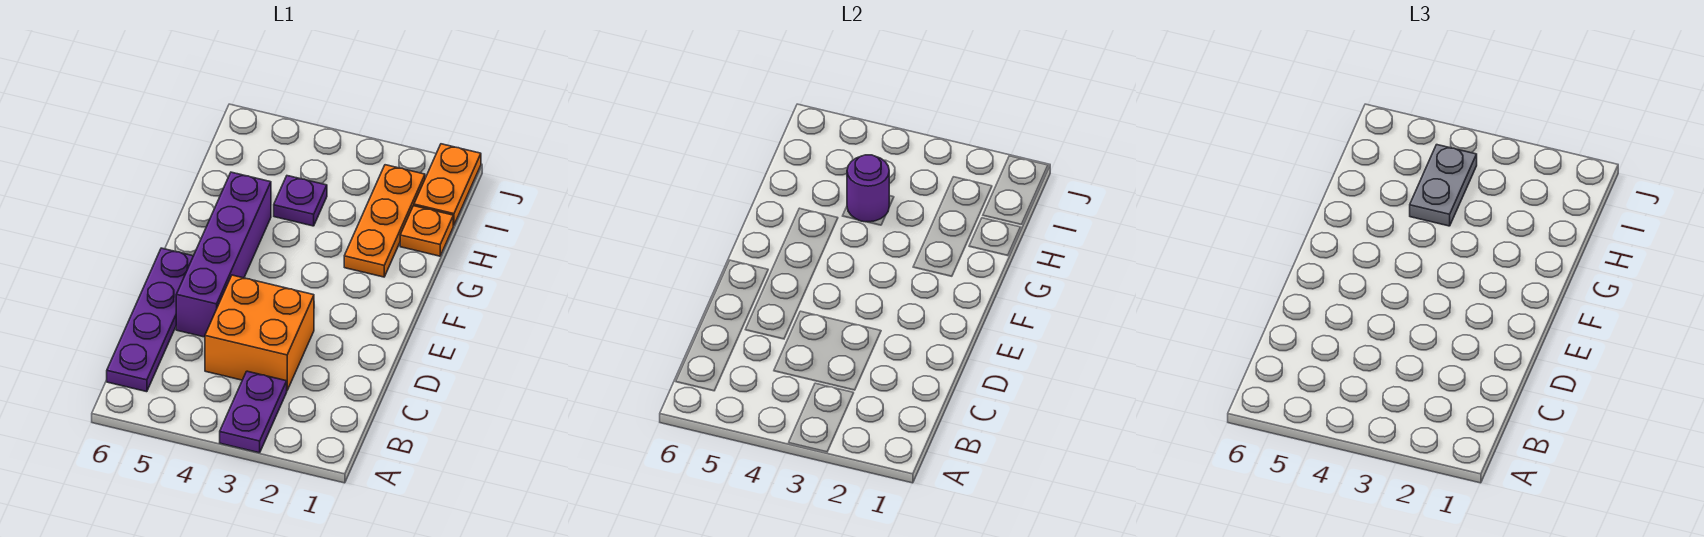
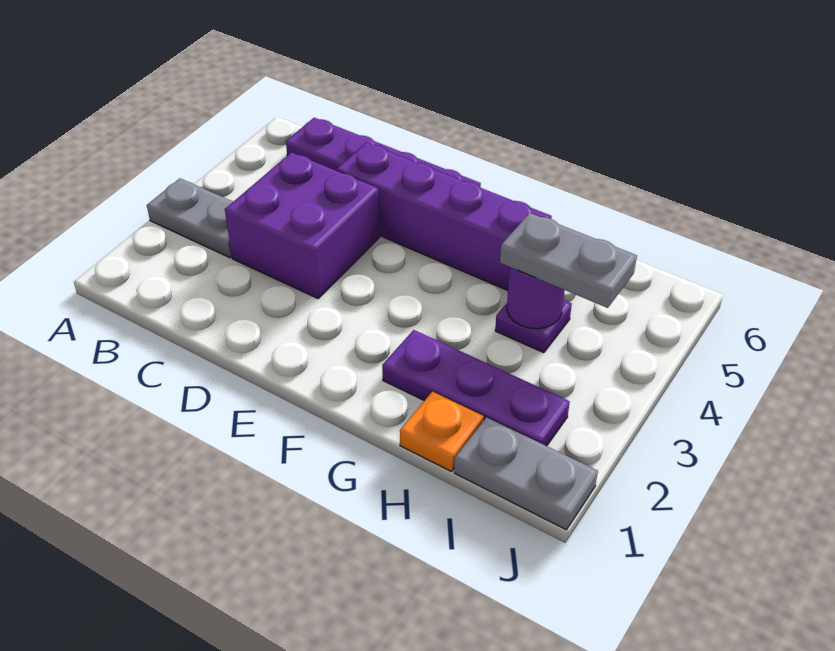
purple 1x2 plate [220,371,287,453] -> grey 1x2 plate [147,179,234,258]
orange 2x2 brick [205,275,314,390] -> purple 2x2 brick [225,152,380,298]
orange 1x3 plate [344,165,425,277] -> purple 1x3 plate [382,330,570,446]
orange 1x2 plate [414,144,481,225] -> grey 1x2 plate [454,417,598,530]

